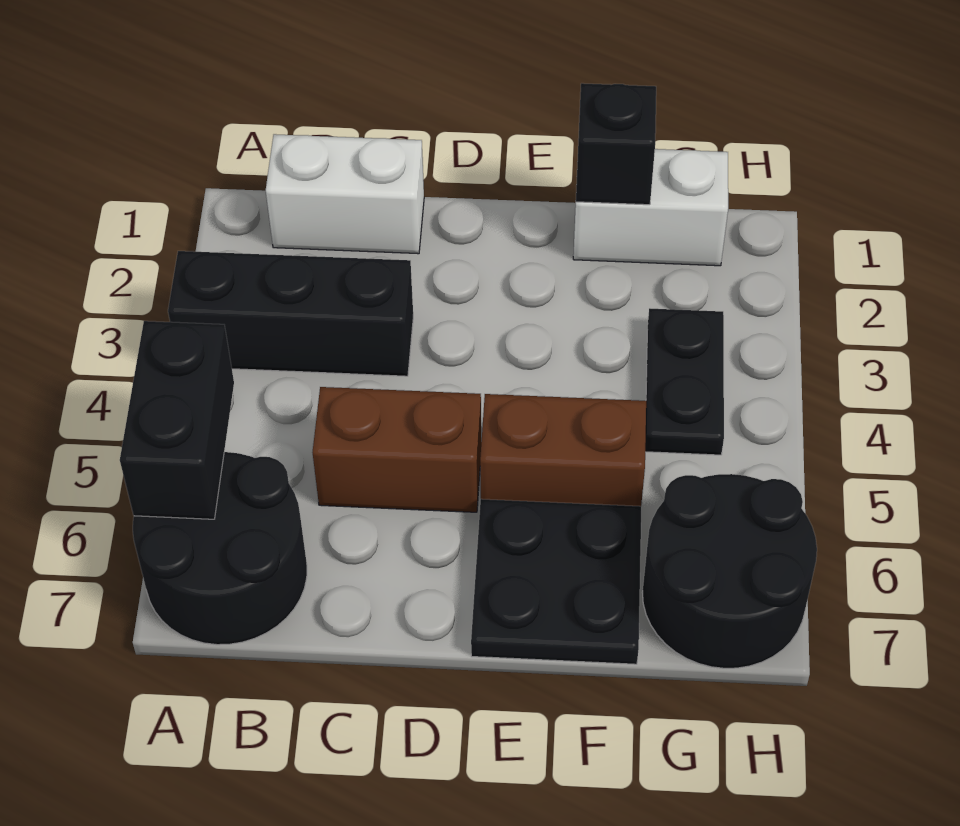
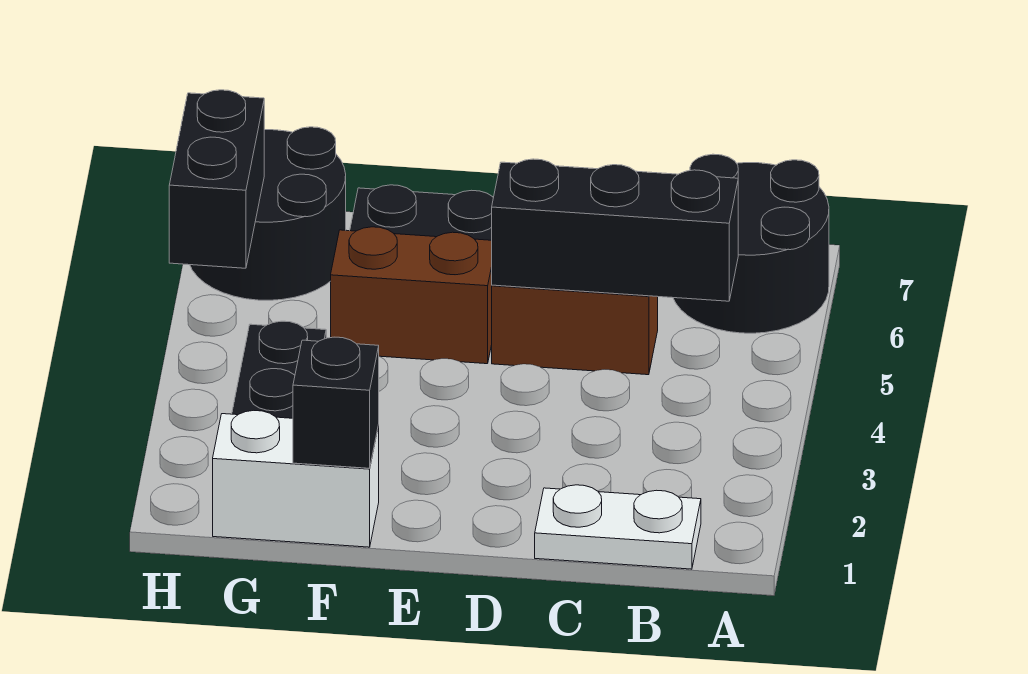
black 1x3 brick [168,251,413,376] -> black 1x3 brick moved to [492,159,738,301]
black 1x2 brick [120,321,234,519] -> black 1x2 brick moved to [169,90,264,268]
white 1x2 brick [266,134,424,254] -> white 1x2 plate [535,485,701,569]

